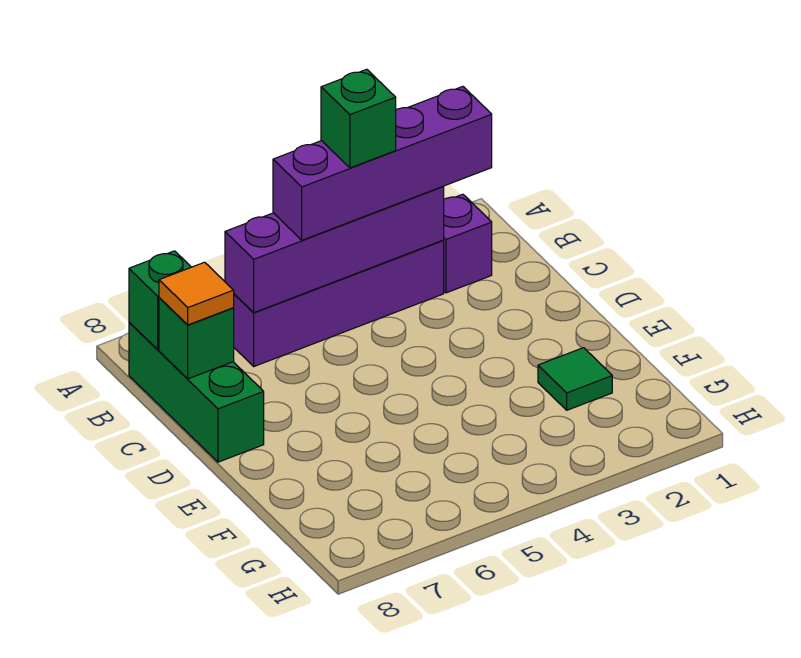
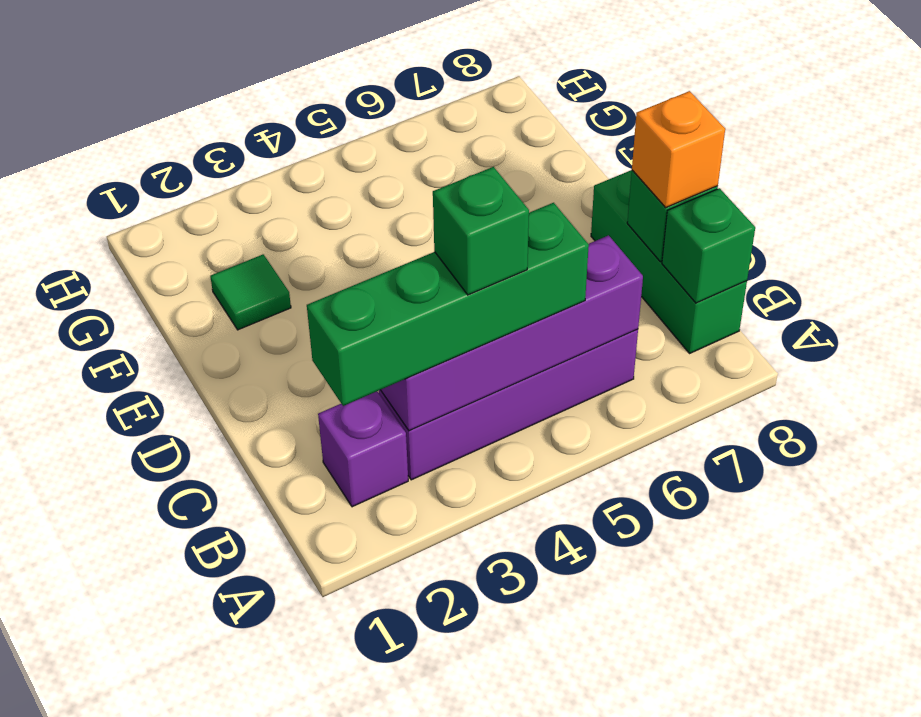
purple 1x4 brick [273,87,492,240] -> green 1x4 brick [307,203,589,406]
orange 1x1 tile [159,262,234,325] -> orange 1x1 brick [632,91,725,207]

